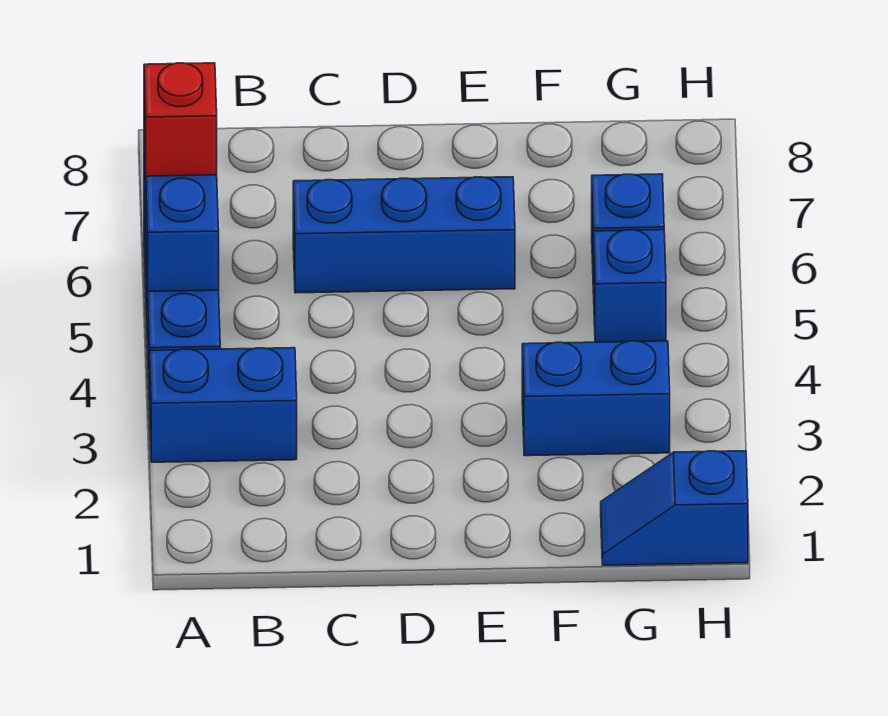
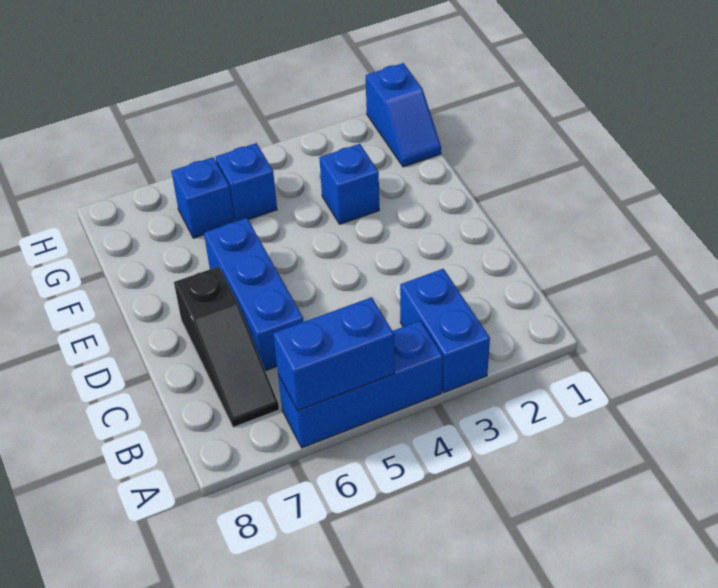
red 1x1 brick [144,63,217,176] -> none
none -> black 1x3 slope [174,266,279,427]
blue 1x2 brick [522,341,670,456] -> blue 1x1 brick [319,144,379,224]

